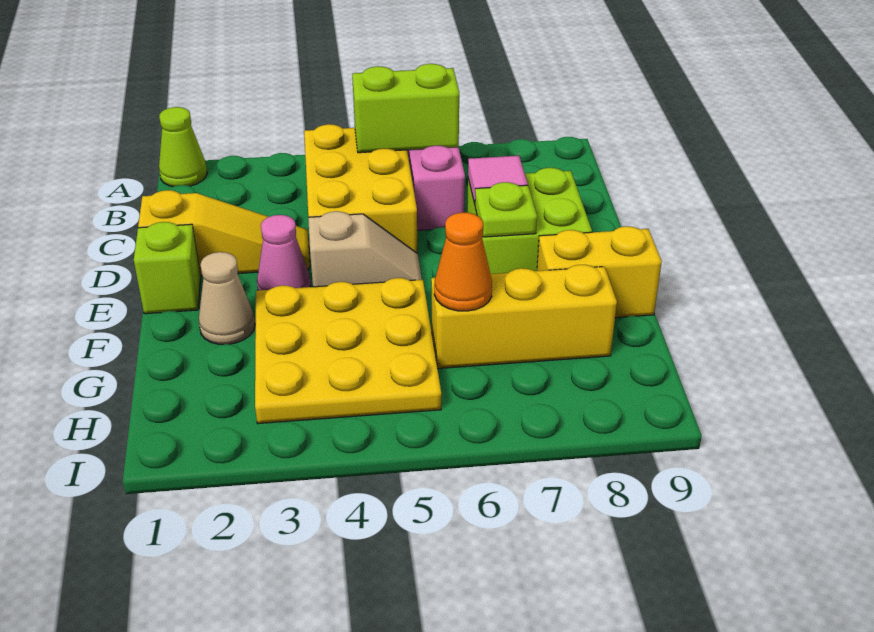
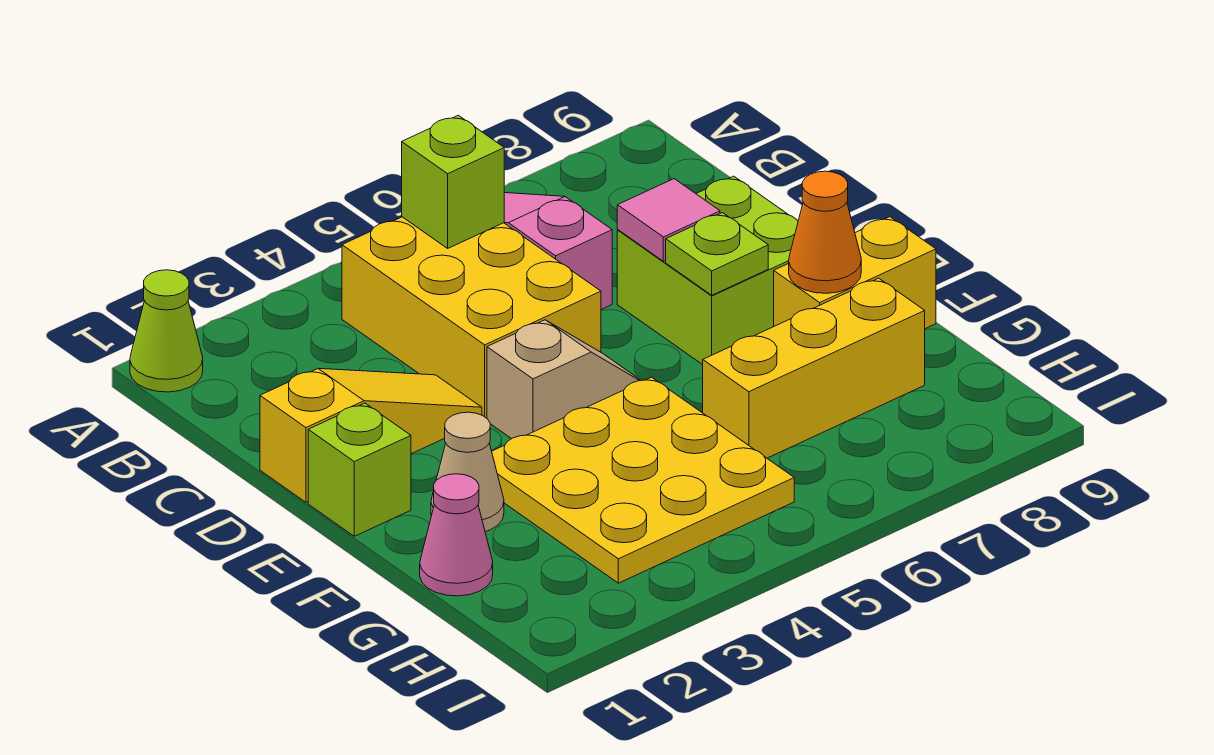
lime 1x2 brick [352,64,459,153] -> lime 1x1 brick [402,115,504,248]
pink 1x1 cone [257,215,311,290] -> pink 1x1 cone moved to [420,474,493,596]
orange 1x1 cone [434,213,492,311] -> orange 1x1 cone moved to [789,171,861,293]

